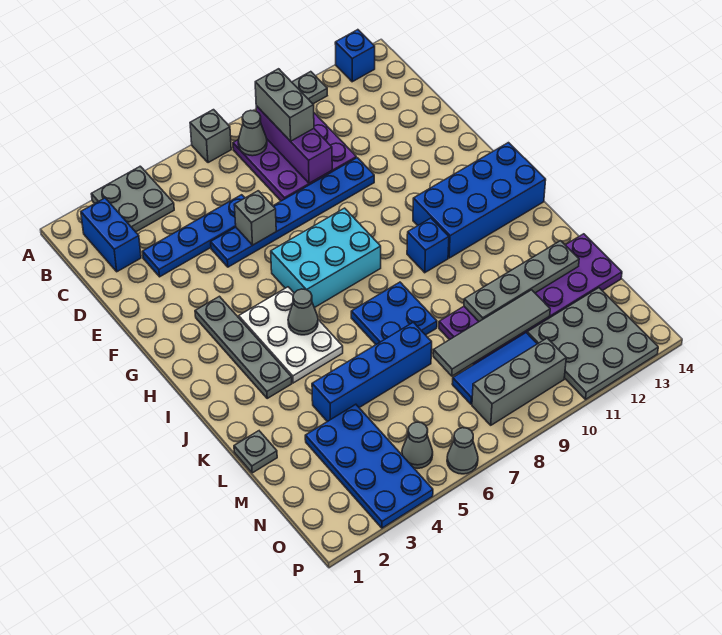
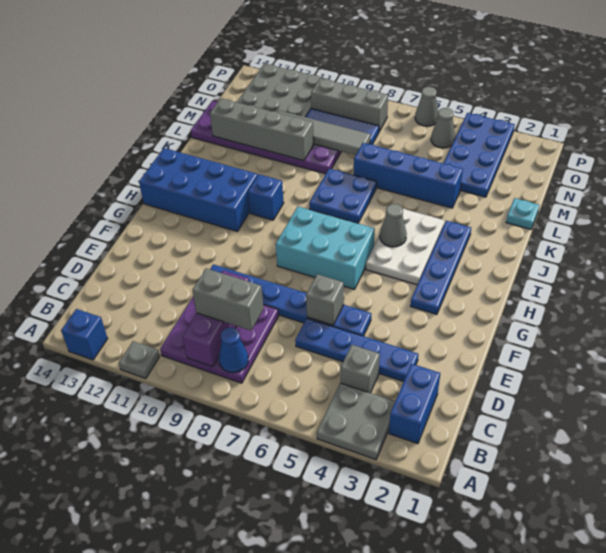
grey 1x1 brick [190,110,231,163] -> grey 1x1 brick moved to [341,345,380,393]
grey 1x1 cone [238,110,267,156] -> blue 1x1 cone [219,327,248,373]
grey 1x2 brick [255,69,314,141] -> grey 1x2 brick turned to [192,268,264,331]
grey 1x4 plate [195,296,292,398] -> blue 1x4 plate [410,221,471,314]
grey 1x1 plate [234,431,277,473] -> cyan 1x1 plate [506,198,539,229]
grey 1x4 plate [464,241,579,322] -> grey 1x4 brick [210,98,314,161]

